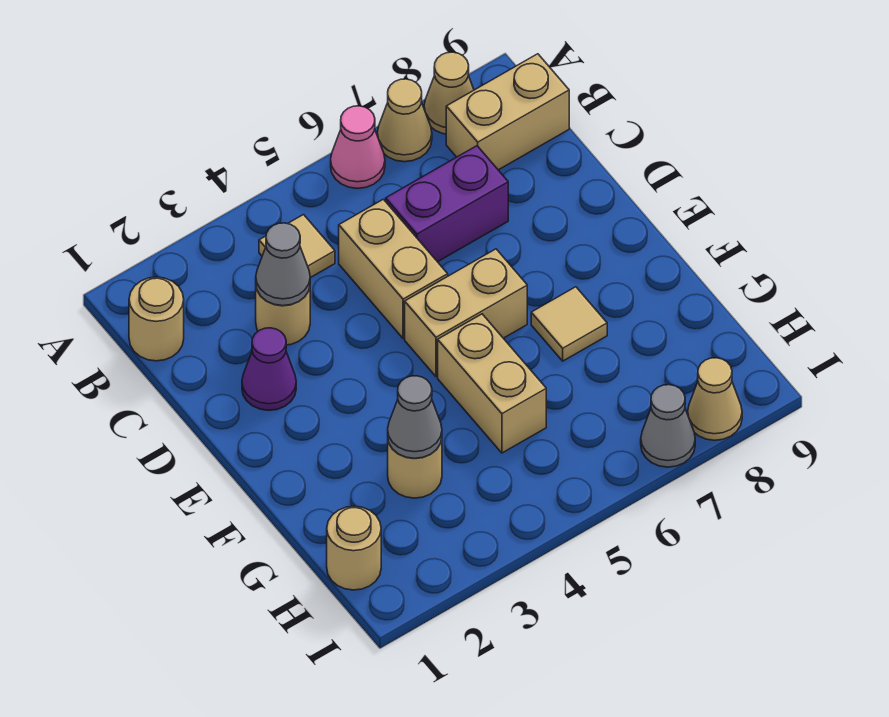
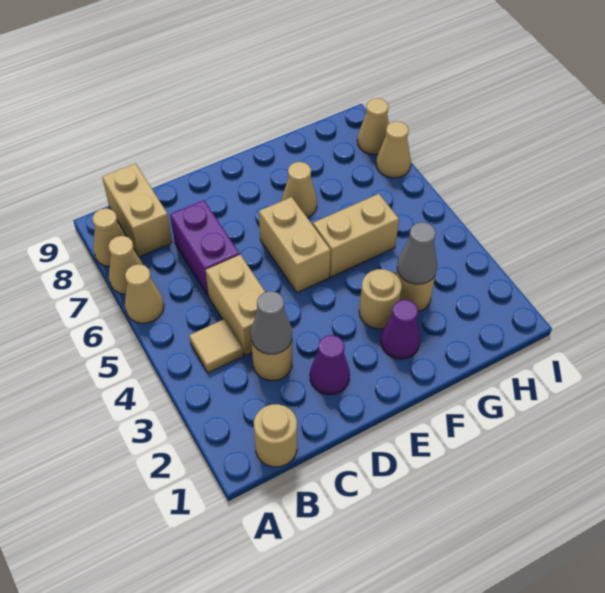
pink 1x1 cone [331,106,385,189] -> tan 1x1 cone [125,264,164,323]
tan 1x2 brick [339,199,448,338] -> tan 1x2 brick turned to [206,255,265,355]
none -> purple 1x1 cone [381,300,420,359]
tan 1x1 tile [531,287,607,361] -> tan 1x1 cone [282,162,317,218]
tan 1x1 round brick [327,506,381,590] -> tan 1x1 round brick moved to [359,269,402,329]
grey 1x1 cone [641,385,695,467] -> tan 1x1 cone [376,121,411,178]

